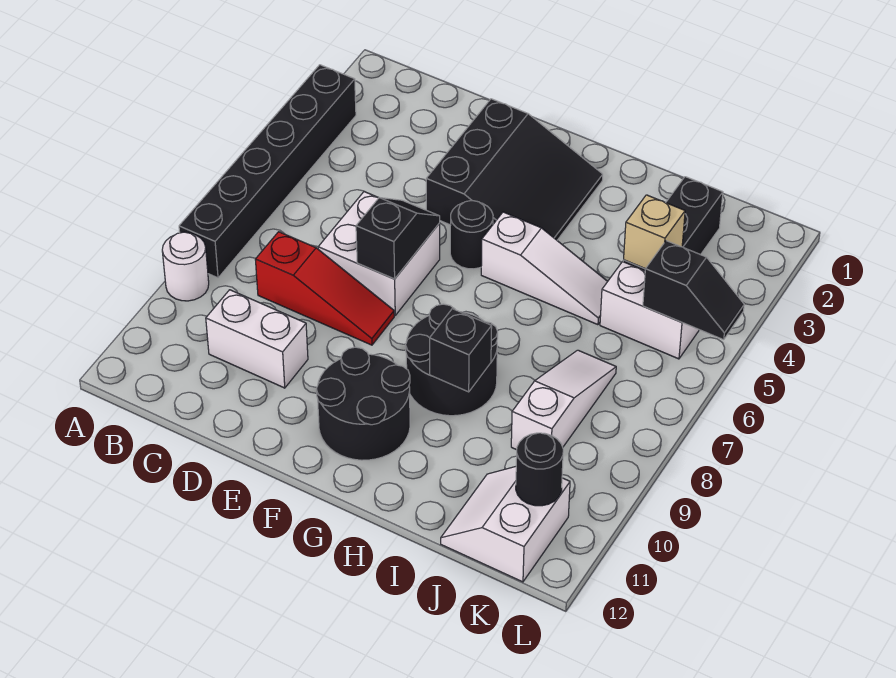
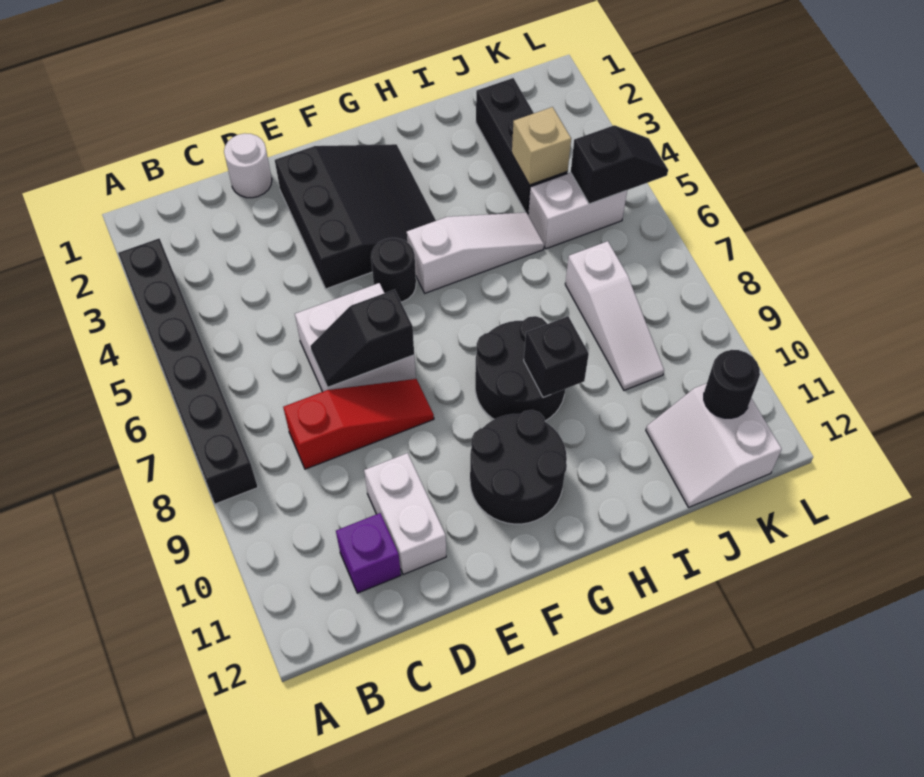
white 1x1 round brick [162,232,209,301] -> white 1x1 round brick moved to [224,133,272,198]
white 1x2 brick [206,290,308,388] -> white 1x2 brick turned to [364,453,446,575]
none -> purple 1x1 brick [336,513,401,593]
black 1x2 slope [356,198,440,279] -> black 1x2 slope turned to [311,290,414,387]
white 1x3 slope [511,350,616,450] -> white 1x3 slope turned to [565,241,664,390]

